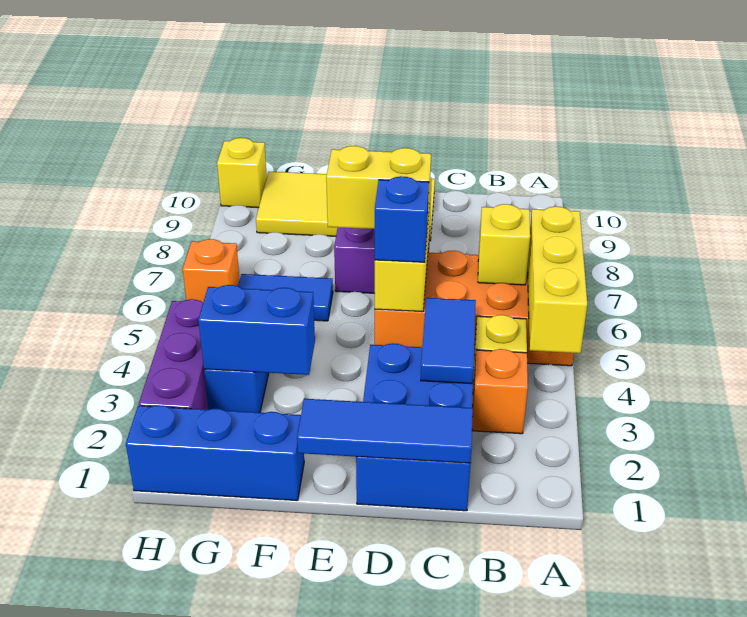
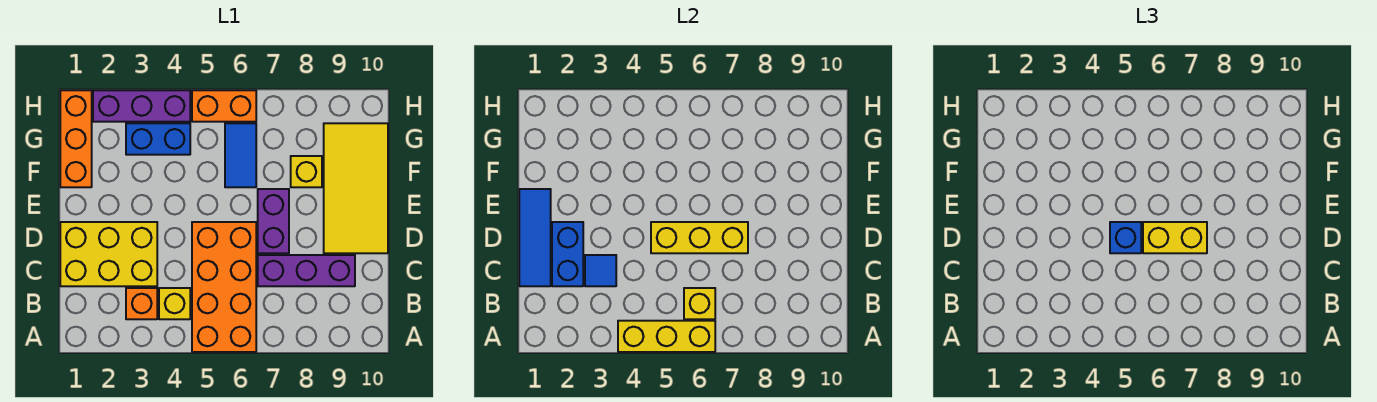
blue 2x3 brick [356,343,473,511] -> yellow 2x3 brick [60,222,157,286]
blue 1x2 tile [421,298,476,384] -> blue 1x1 tile [585,255,616,286]
none -> purple 1x3 brick [258,255,355,286]
yellow 1x2 brick [326,146,431,229] -> yellow 1x2 brick turned to [1143,222,1207,253]
blue 1x3 brick [126,405,304,501] -> orange 1x3 brick [60,90,92,187]
blue 1x2 brick [198,285,315,375] -> blue 1x2 brick moved to [552,222,583,286]
orange 1x1 brick [183,239,240,302] -> orange 1x2 brick [192,90,256,122]
yellow 1x1 brick [217,138,267,208] -> yellow 1x1 brick moved to [291,156,322,187]

